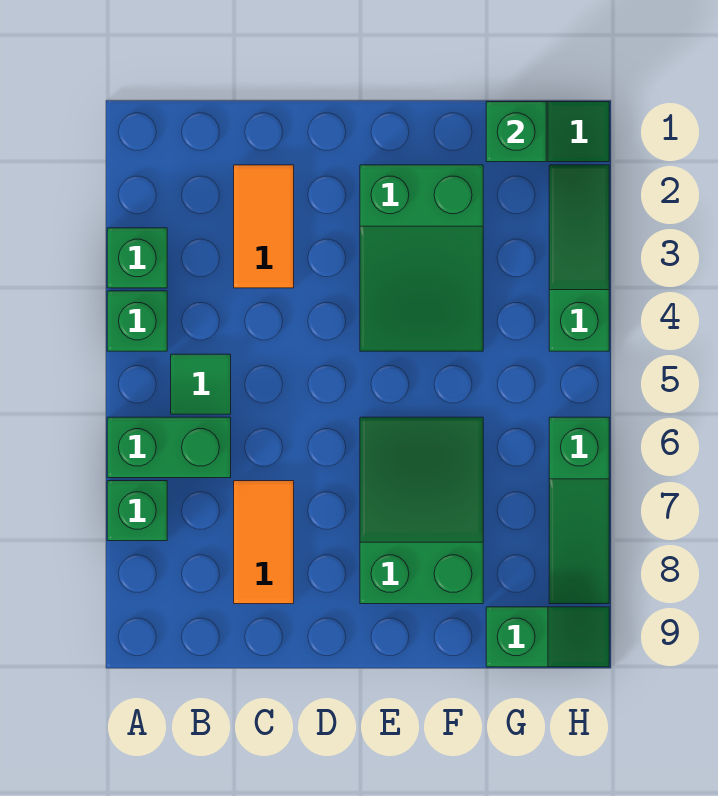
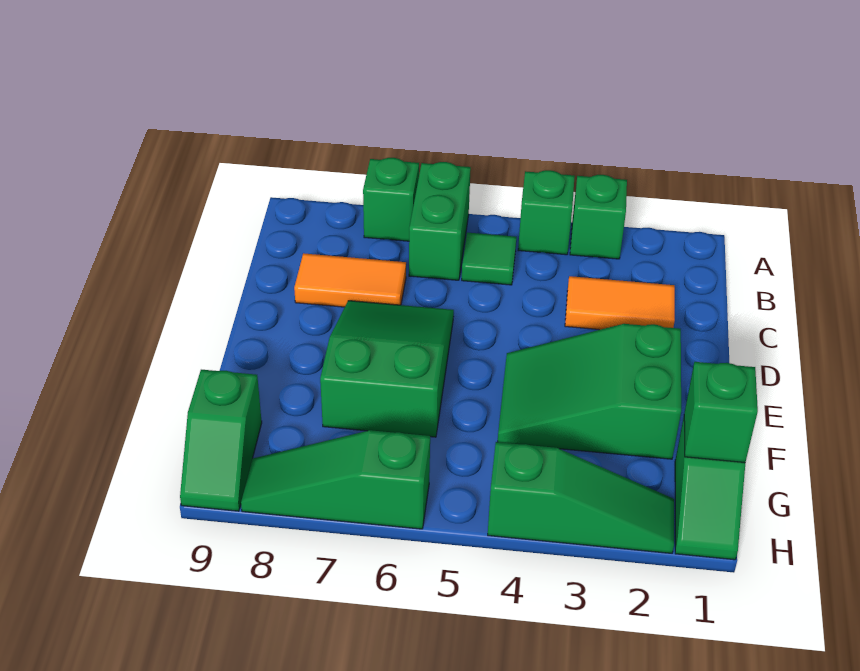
green 2x3 slope [360,417,483,604] -> green 2x3 slope turned to [320,301,454,437]

